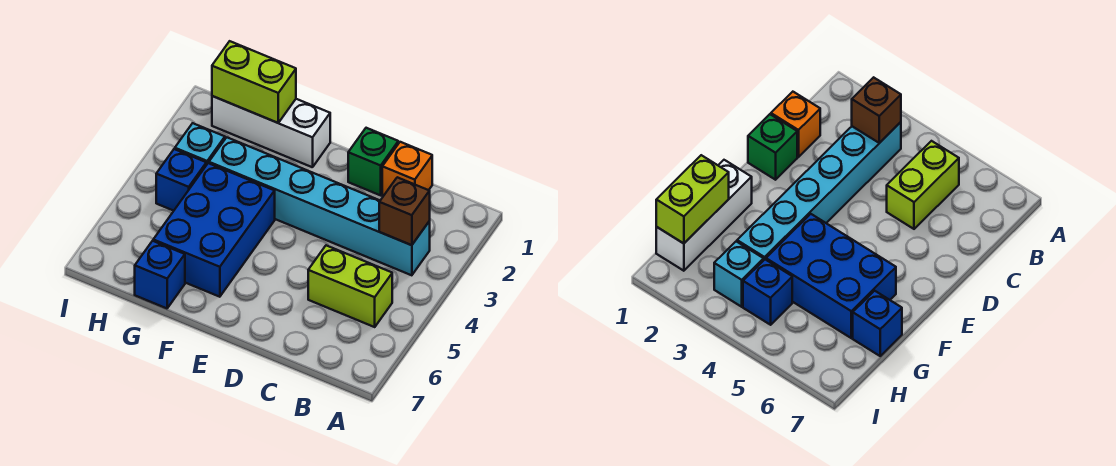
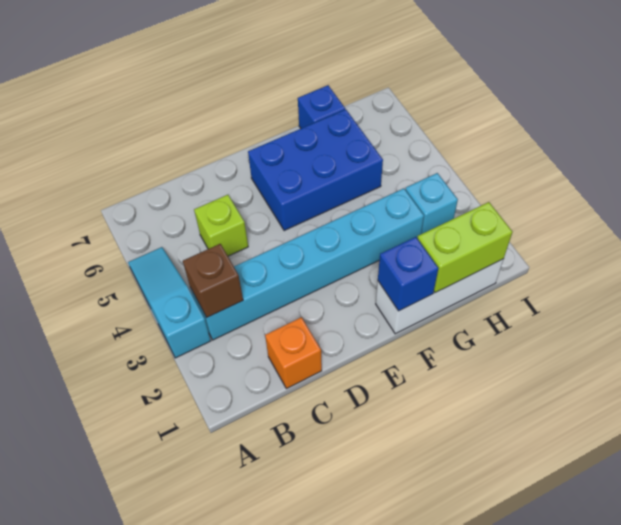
none -> cyan 1x3 slope [128,247,211,358]
lime 1x2 brick [308,245,392,327] -> lime 1x1 brick [194,195,248,256]
green 1x1 brick [348,128,398,195] -> none
blue 2x3 brick [153,163,275,297] -> blue 2x3 brick turned to [248,109,383,231]
blue 1x1 brick [156,149,206,211] -> blue 1x1 brick moved to [378,237,438,311]

